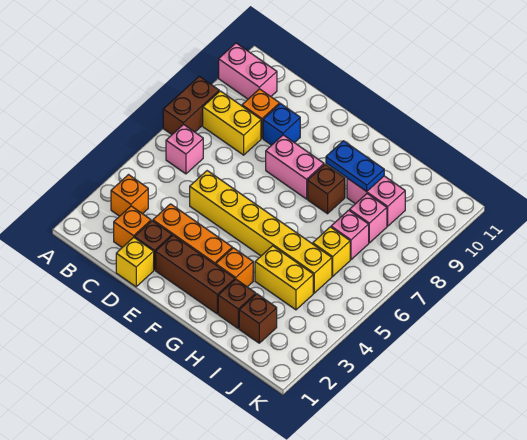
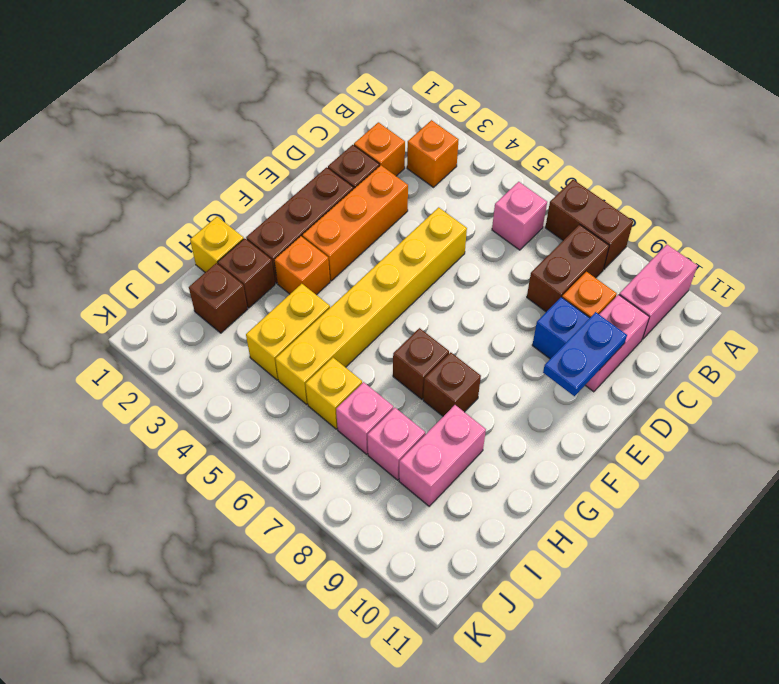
yellow 1x2 brick [203,91,261,155] -> brown 1x2 brick [527,225,609,312]
yellow 1x1 brick [116,237,154,287] -> yellow 1x1 brick moved to [190,217,244,272]
pink 1x2 brick [266,135,324,199] -> pink 1x2 brick moved to [585,295,649,392]
none -> brown 1x1 brick [393,328,449,399]
blue 1x2 plate [326,141,384,191] -> blue 1x2 plate moved to [543,312,627,396]

